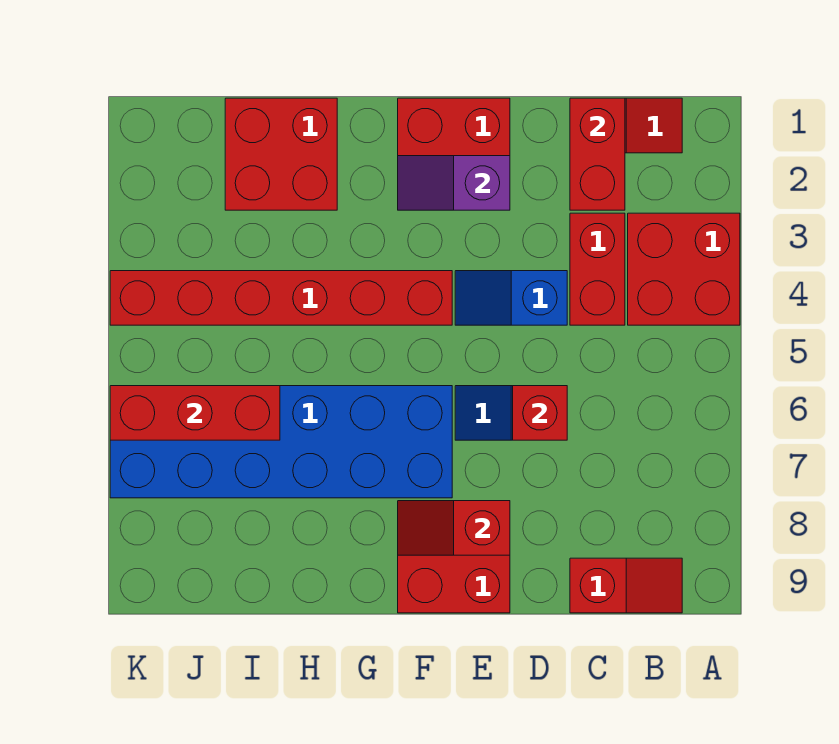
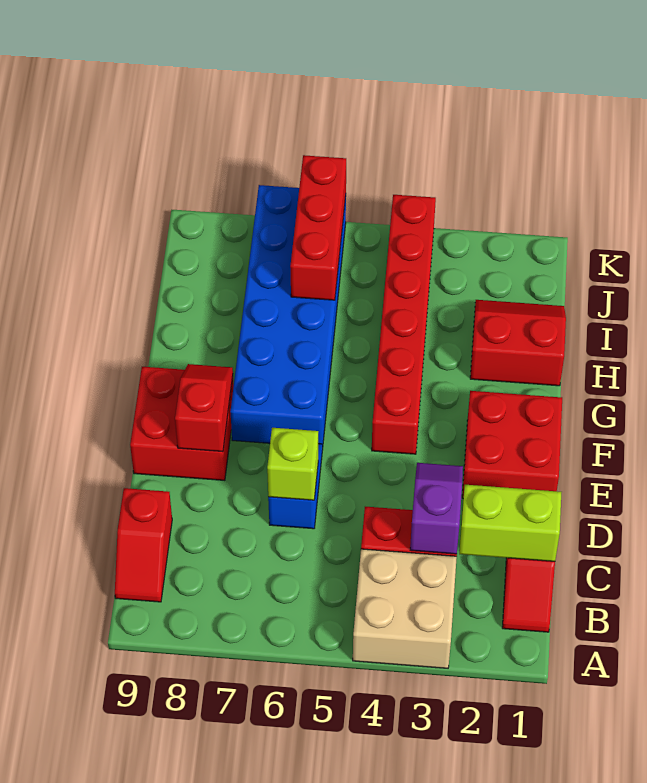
red 2x2 brick [628,213,740,325] -> tan 2x2 brick [353,549,457,668]
red 1x2 brick [570,98,625,210] -> lime 1x2 brick [459,485,561,561]
blue 1x2 slope [455,271,567,325] -> none
red 1x1 brick [513,386,567,440] -> lime 1x1 brick [267,428,318,500]
purple 1x2 slope [398,156,510,210] -> purple 1x2 slope moved to [410,463,463,554]
red 2x2 brick [225,98,337,210] -> red 2x2 slope [470,300,566,386]

